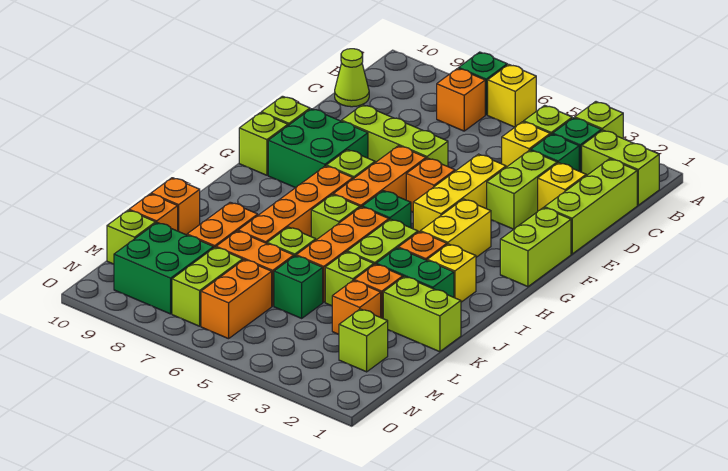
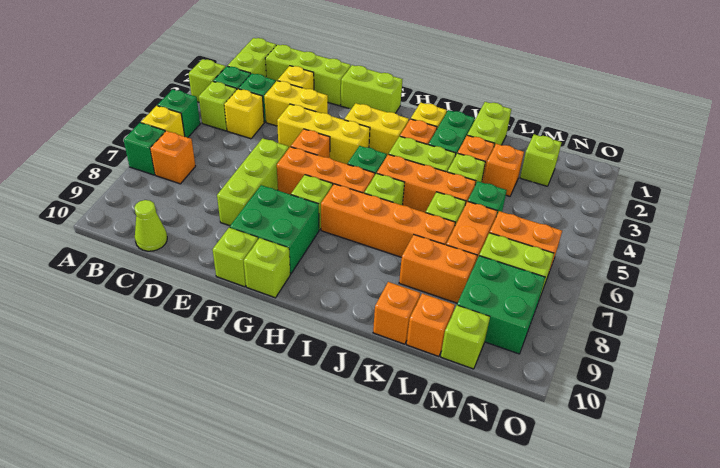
none -> green 1x1 brick [158,90,200,138]
lime 1x2 brick [487,150,557,229] -> yellow 1x2 brick [264,81,328,126]

